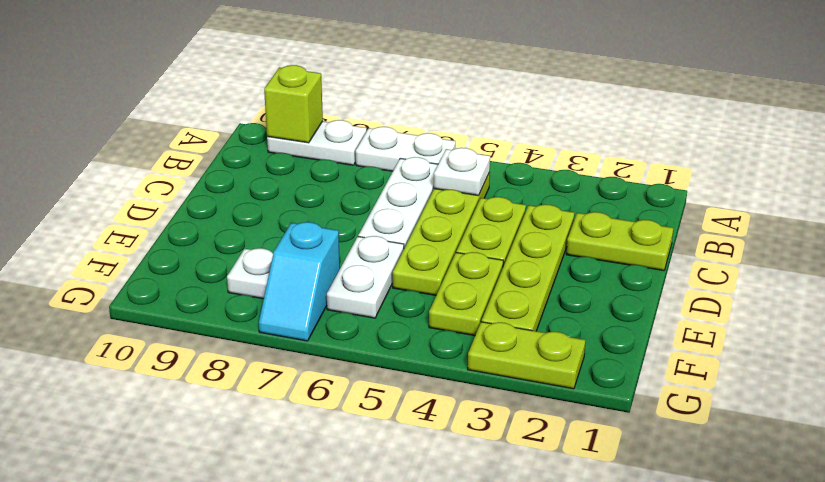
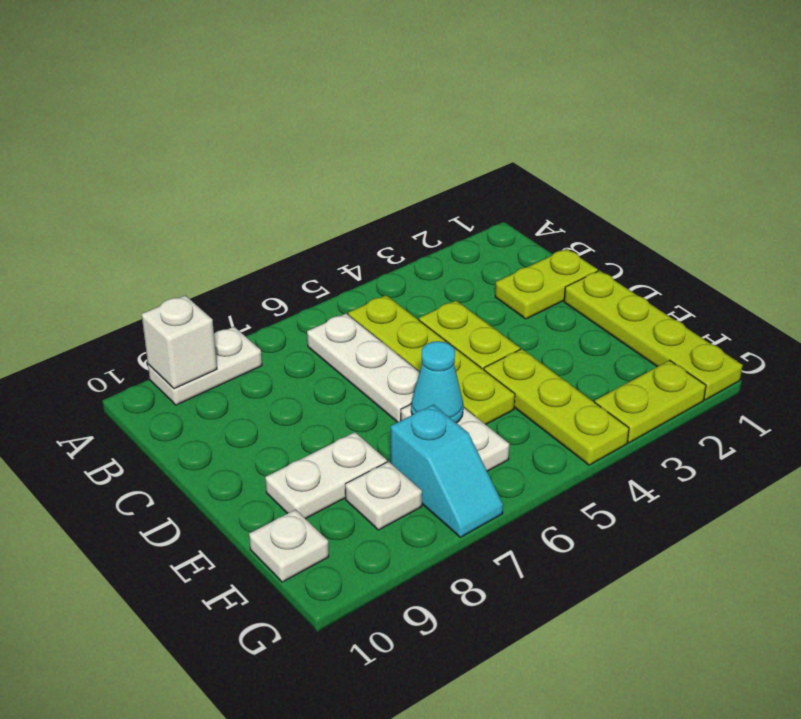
white 1x2 plate [356,127,455,171] -> white 1x2 plate moved to [265,432,387,519]
lime 1x1 brick [264,65,323,143] -> white 1x1 brick [142,295,217,389]
white 1x1 plate [434,148,490,196] -> white 1x1 plate moved to [249,510,329,582]
lime 1x4 plate [481,204,574,331] -> lime 1x4 plate moved to [564,271,743,400]
lime 1x2 plate [429,252,503,336] -> lime 1x3 plate [484,349,629,465]
none -> cyan 1x1 cone [411,341,463,423]

